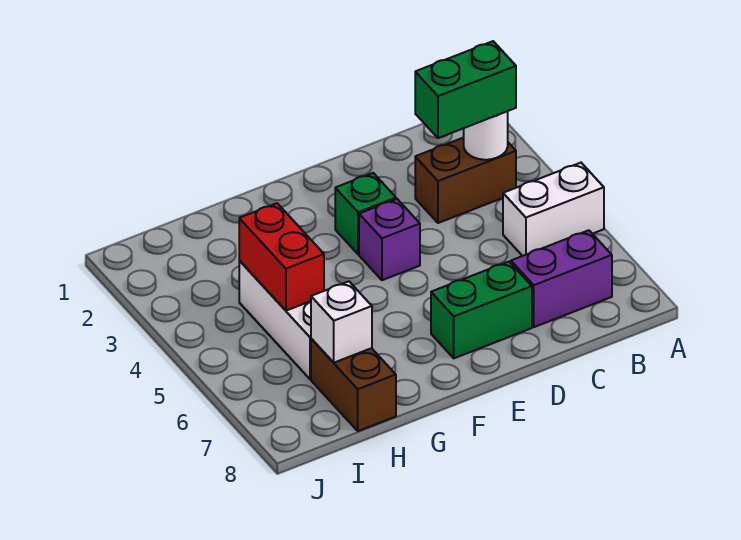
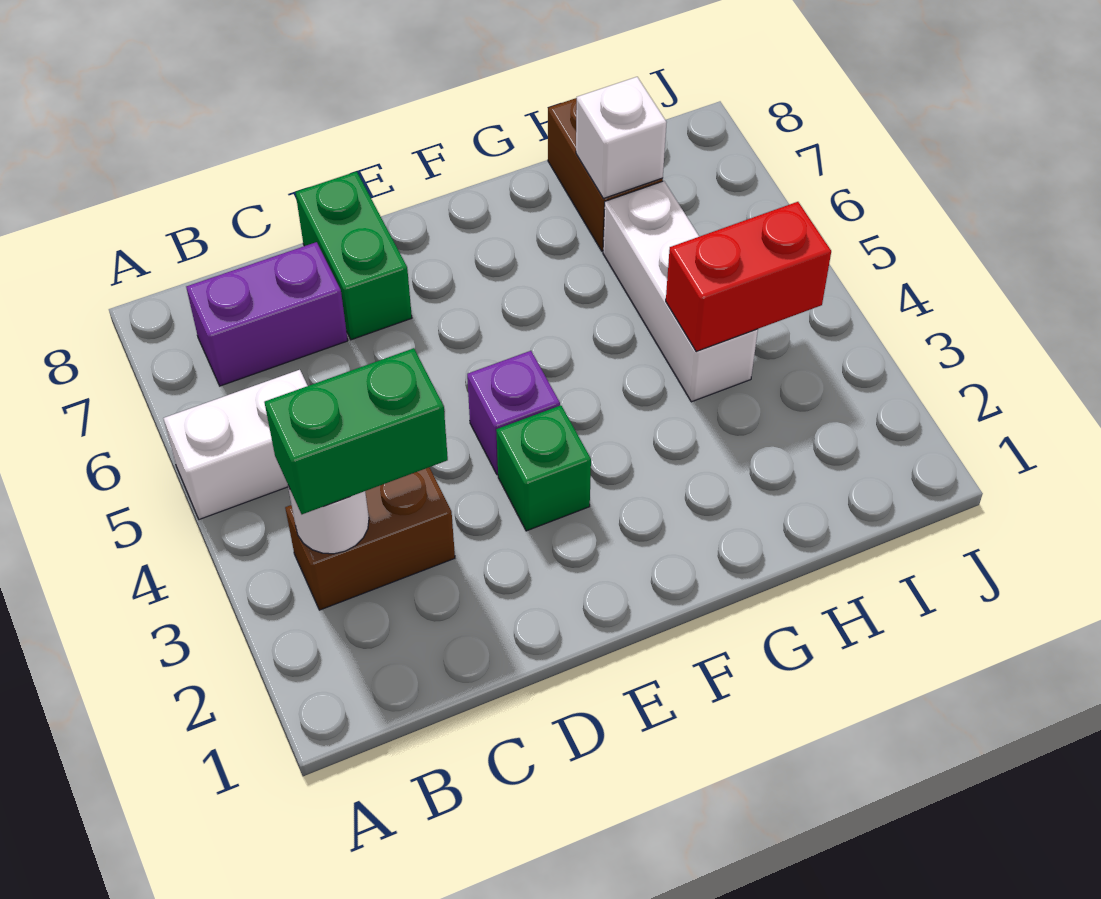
green 1x2 brick [431,262,532,358] -> green 1x2 brick turned to [296,171,412,340]
red 1x2 brick [239,203,324,311] -> red 1x2 brick turned to [666,202,831,352]

